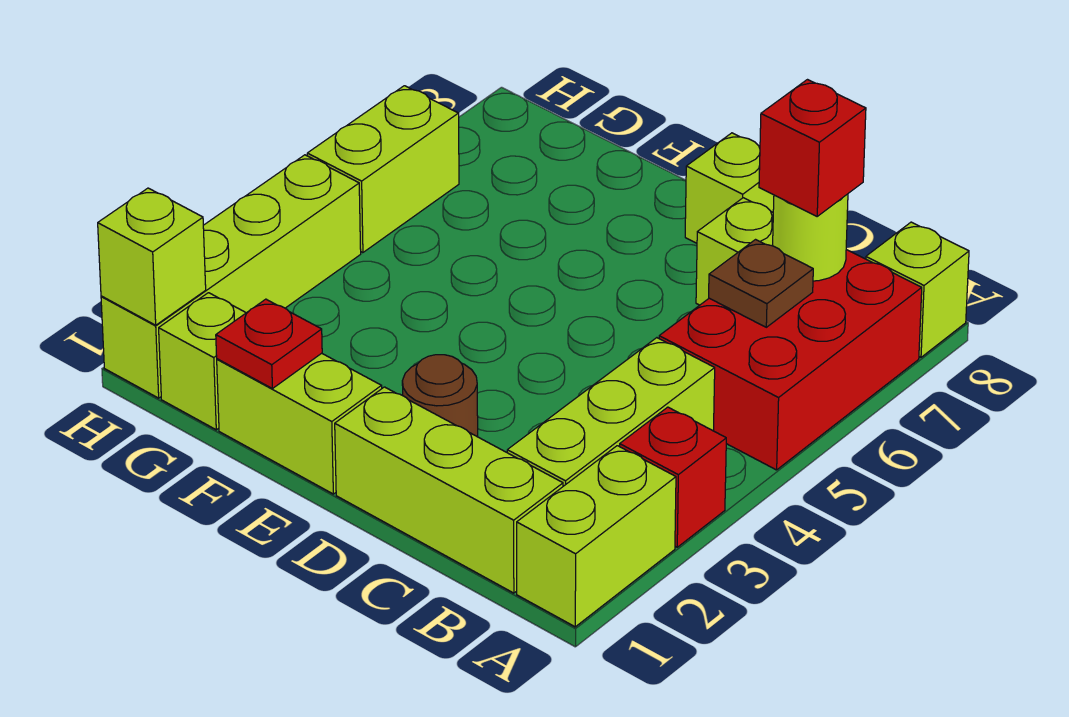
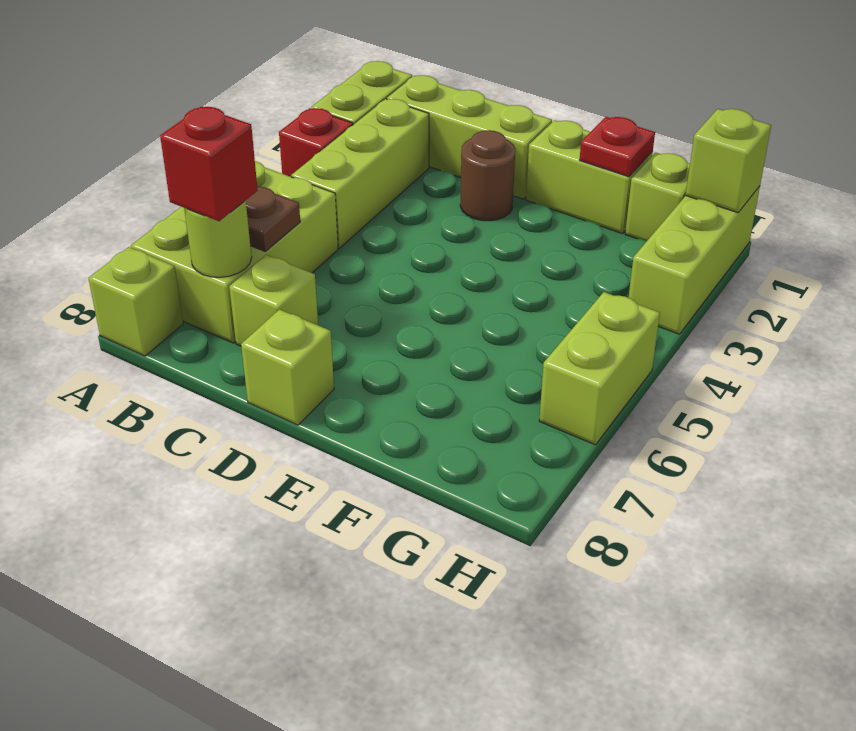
red 2x3 brick [659,250,922,470] -> lime 2x3 brick [131,161,338,343]
lime 1x4 brick [101,155,361,398] -> lime 1x3 brick [629,186,760,334]

